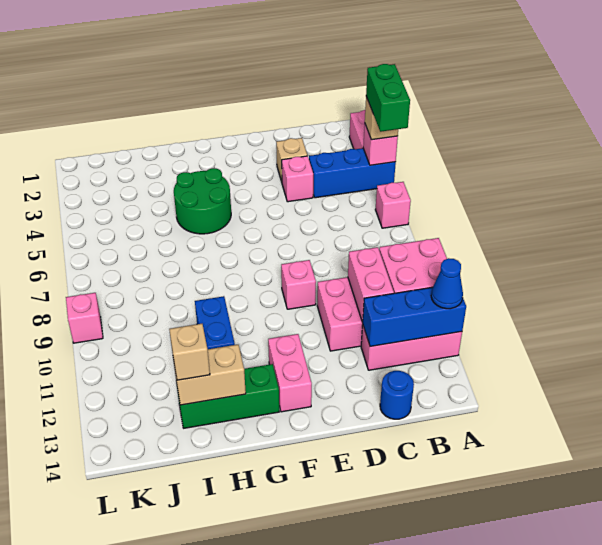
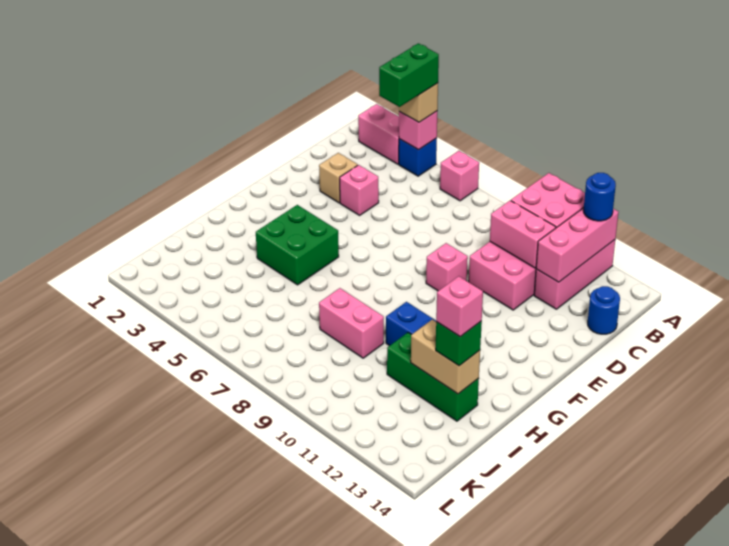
blue 1x3 brick [309,148,396,198] -> blue 1x1 brick [399,138,437,176]
green 1x2 brick [366,64,410,132] -> green 1x2 brick turned to [379,43,439,107]
blue 1x3 brick [363,287,466,347] -> pink 1x3 brick [536,208,618,282]
blue 1x1 cone [431,258,463,309] -> blue 1x1 round brick [583,173,616,221]
pink 1x2 brick [268,334,312,412] -> pink 1x2 brick moved to [319,288,384,358]
green 2x2 round brick [174,168,231,234] -> green 2x2 brick [256,205,339,285]
green 1x3 brick [176,364,279,428] -> green 1x3 brick turned to [387,332,479,421]
tan 1x2 brick [173,345,246,405] -> tan 1x2 brick turned to [411,320,480,394]
tan 1x1 brick [169,324,210,380] -> green 1x1 brick [436,321,482,366]
pink 1x1 brick [66,293,103,343] -> pink 1x1 brick moved to [436,276,483,337]

